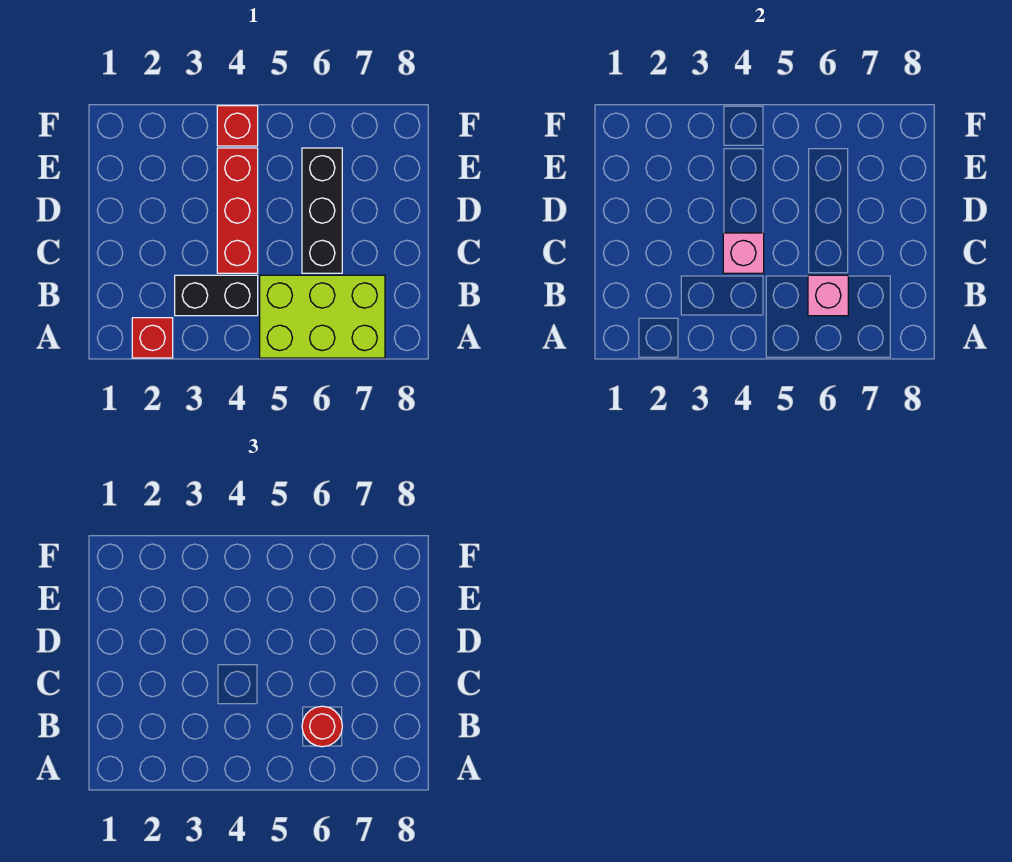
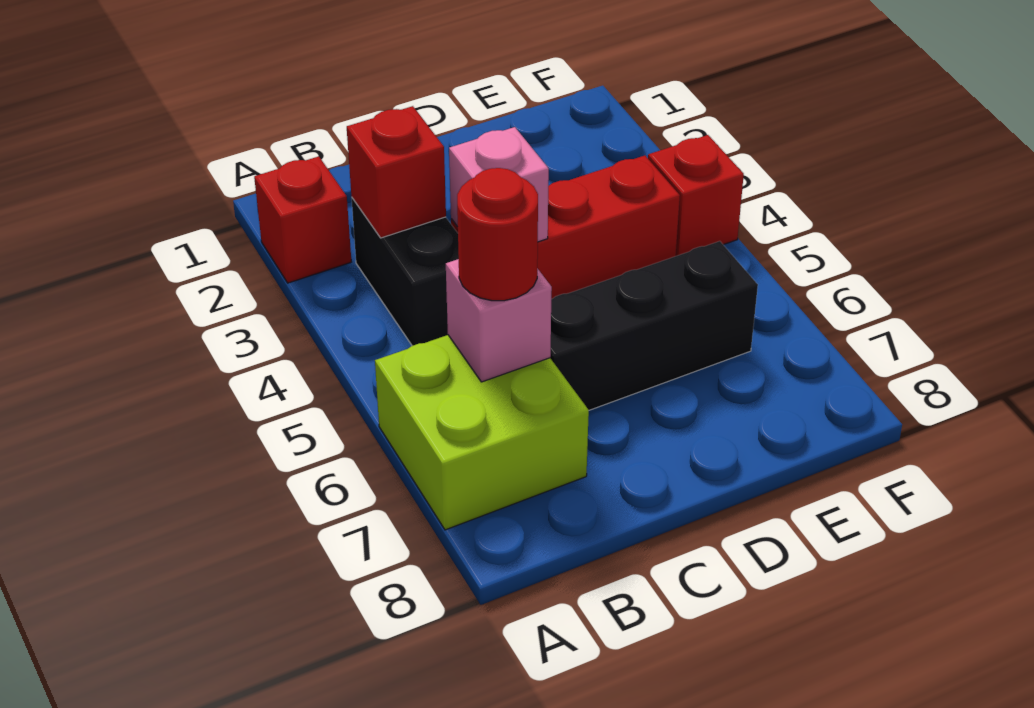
lime 2x3 brick [260,275,385,358] -> lime 2x2 brick [375,335,589,530]
none -> red 1x1 brick [347,106,446,238]

